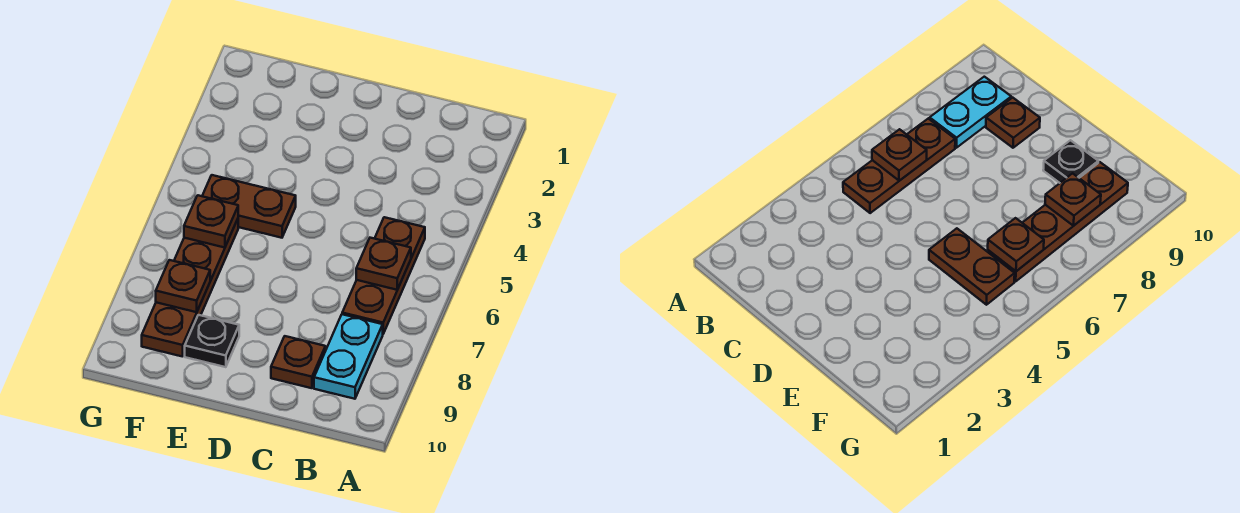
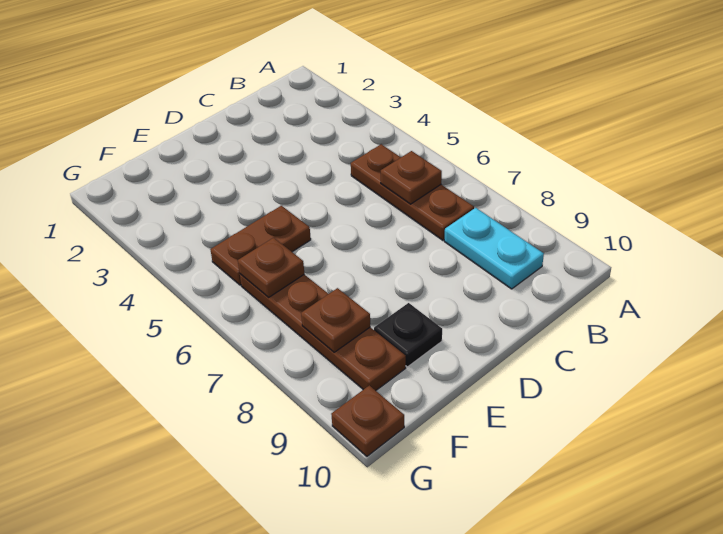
brown 1x1 plate [271,336,325,388] -> brown 1x1 plate moved to [331,385,404,456]

